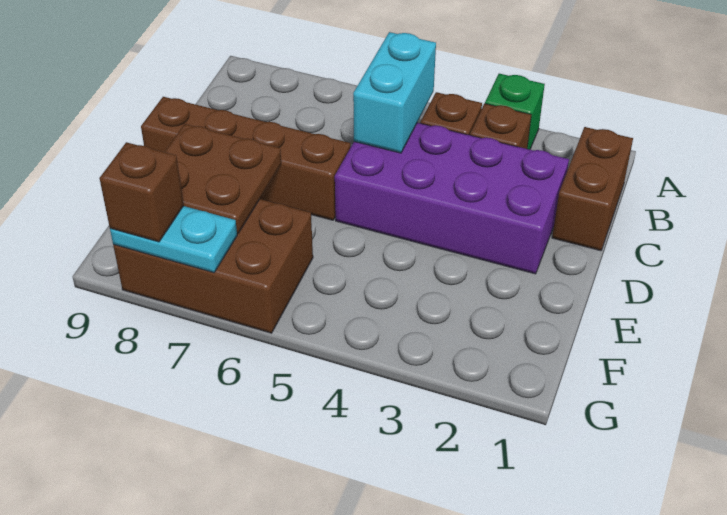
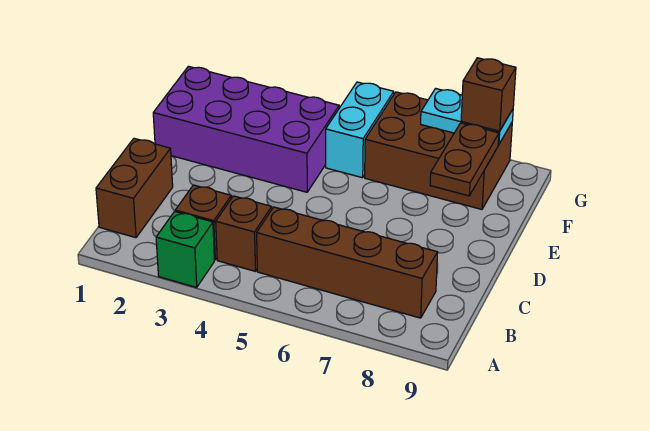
cyan 1x2 brick [353,32,436,153] -> cyan 1x2 brick moved to [326,82,394,178]
purple 2x4 brick [335,123,569,274] -> purple 2x4 brick moved to [153,66,339,192]
brown 1x4 brick [141,97,351,220] -> brown 1x4 brick moved to [257,207,438,318]
brown 2x2 plate [165,124,281,234] -> brown 1x2 plate [430,123,499,196]

